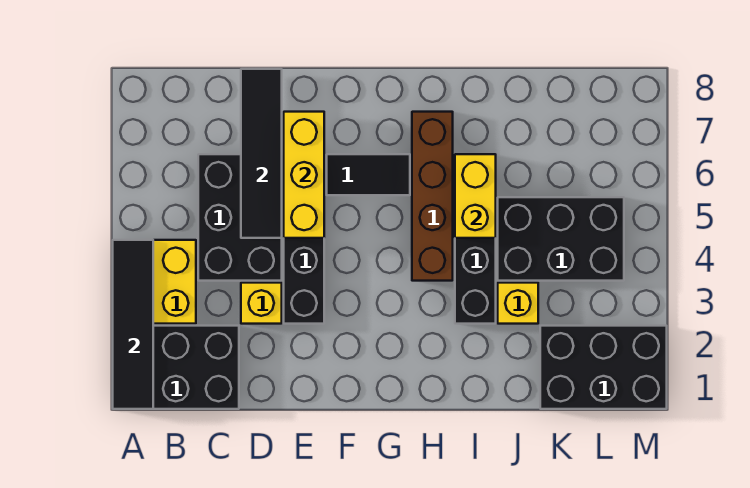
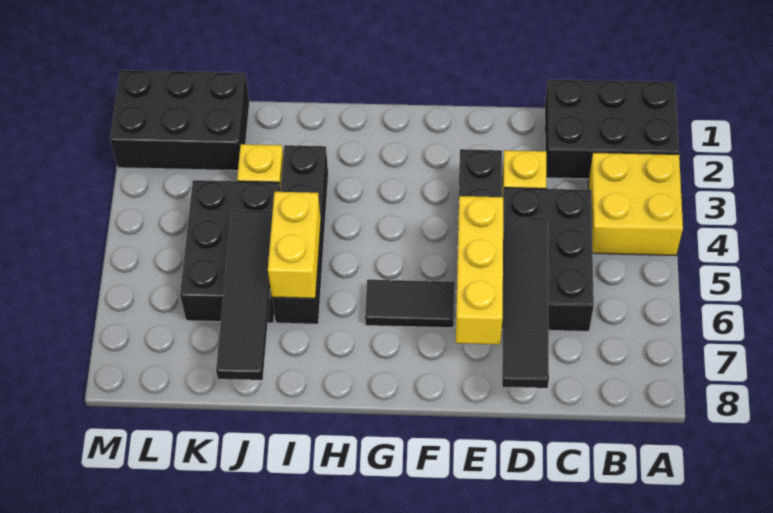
black 1x4 tile [113,240,153,409] -> black 1x4 tile moved to [216,210,273,380]
brown 1x4 brick [412,112,453,281] -> none
black 2x3 brick [498,197,624,281] -> black 2x3 brick turned to [180,180,280,323]

